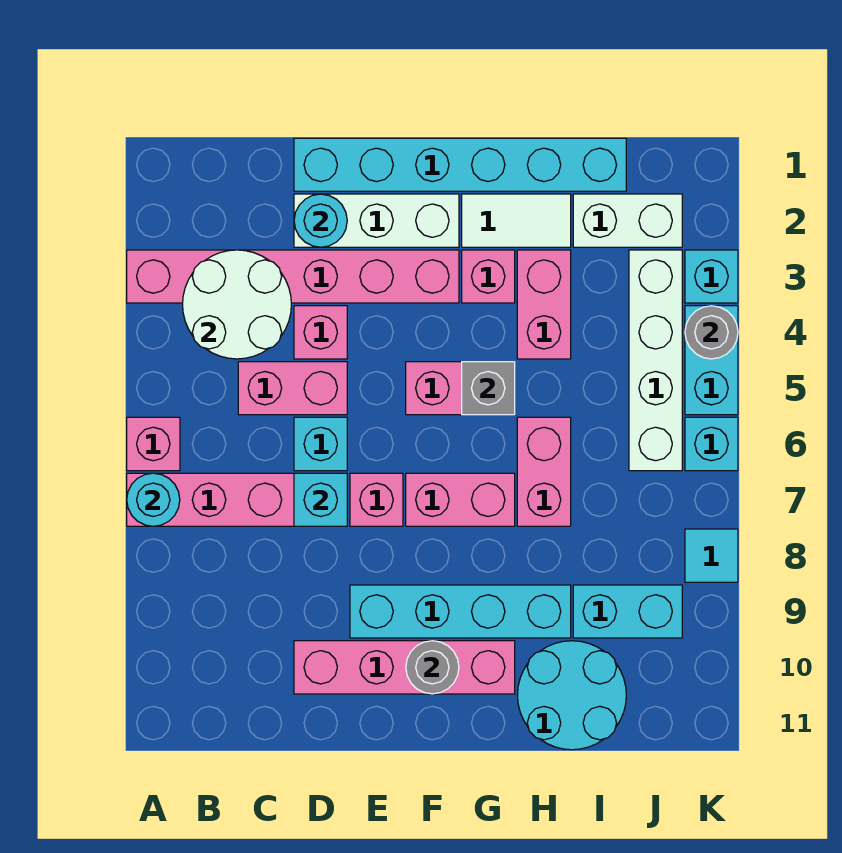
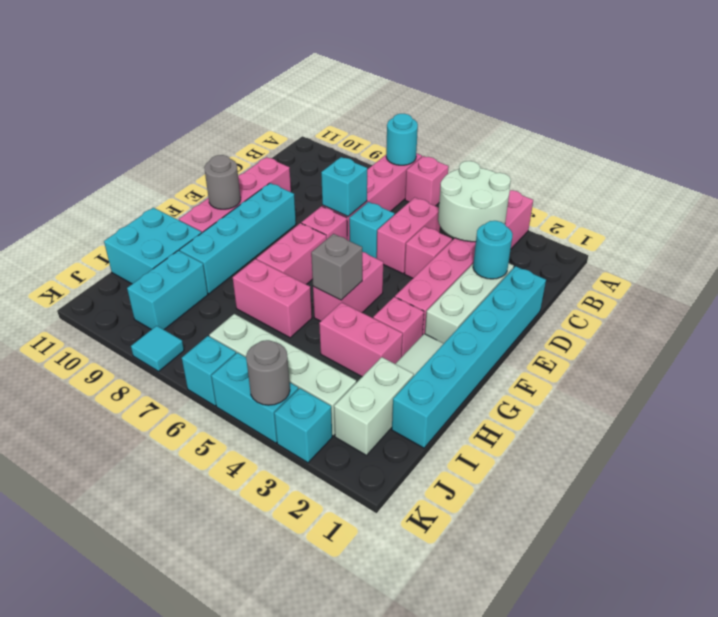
cyan 2x2 round brick [517,641,626,750] -> cyan 2x2 brick [104,208,202,284]

